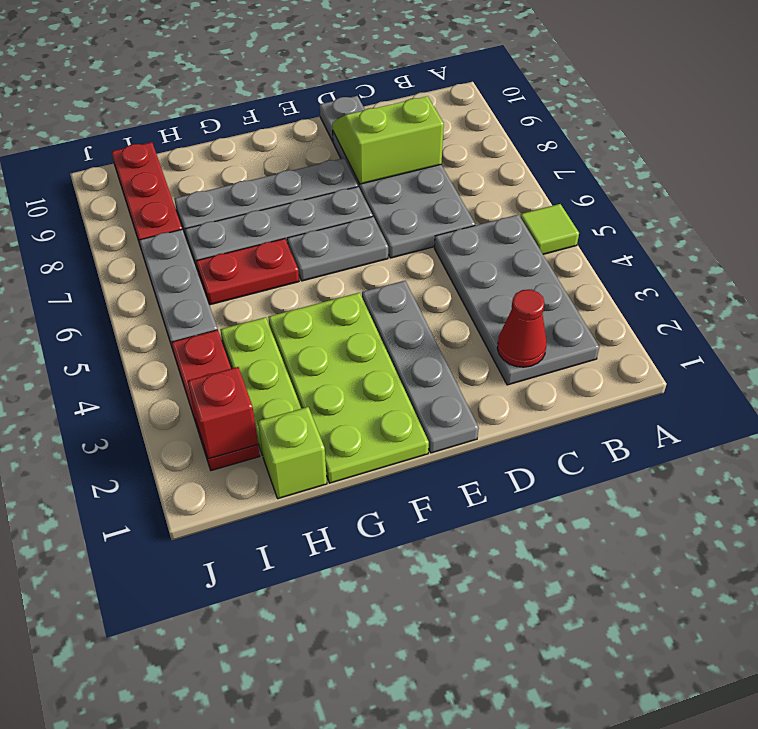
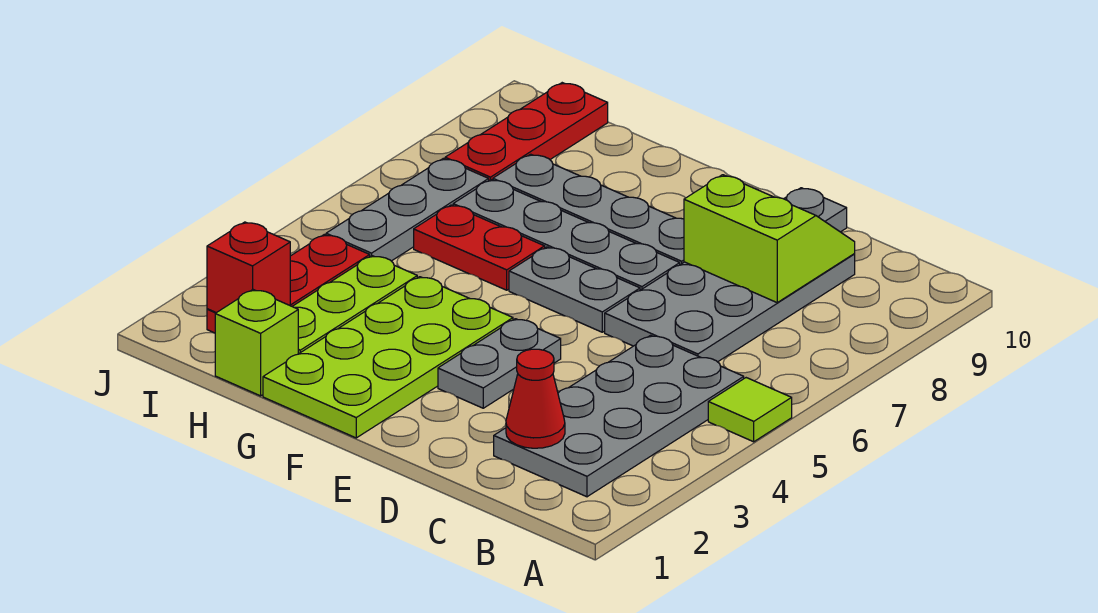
grey 1x4 plate [362,281,479,453] -> grey 1x2 plate [438,319,561,408]

